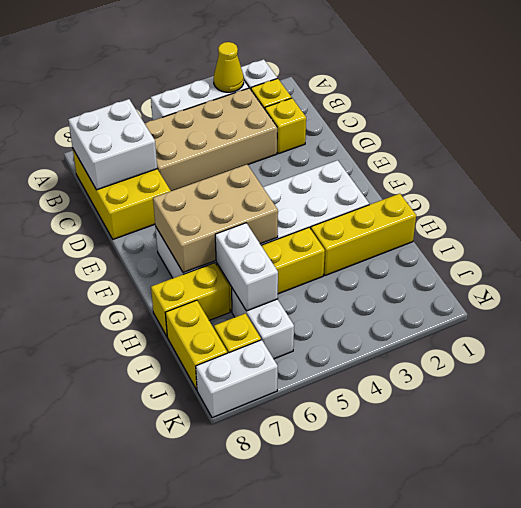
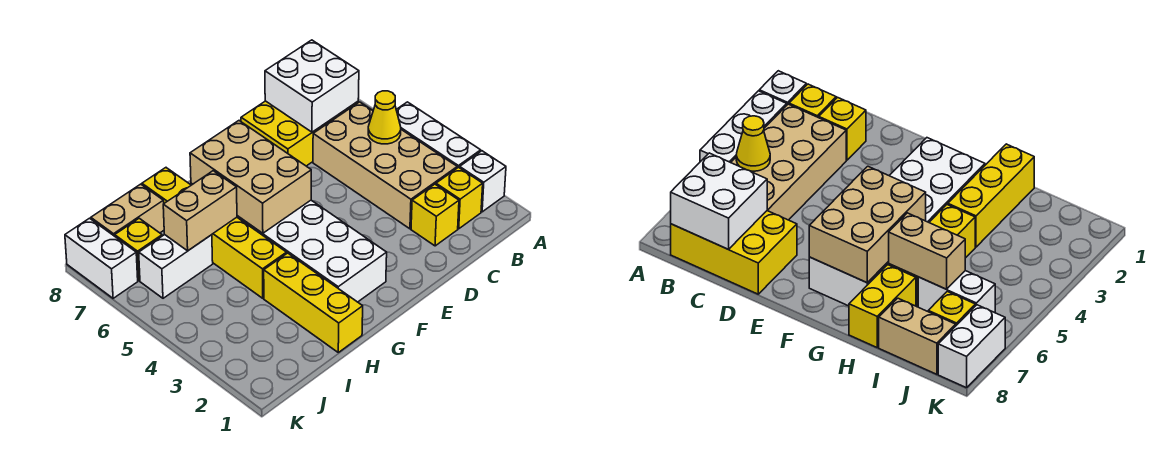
yellow 1x1 cone [214,42,244,92] -> yellow 1x1 cone moved to [368,91,401,144]
white 1x2 brick [215,223,278,311] -> tan 1x2 brick [163,171,237,251]
yellow 1x2 brick [165,300,227,390] -> tan 1x2 brick [91,184,164,236]

